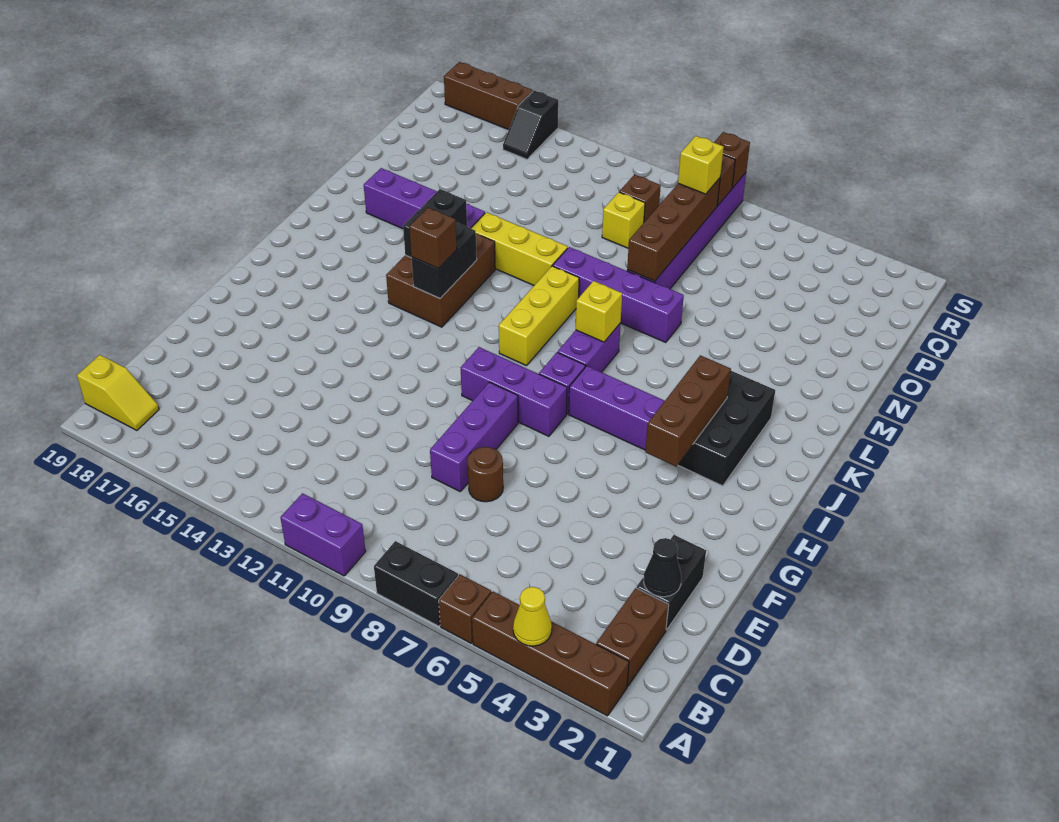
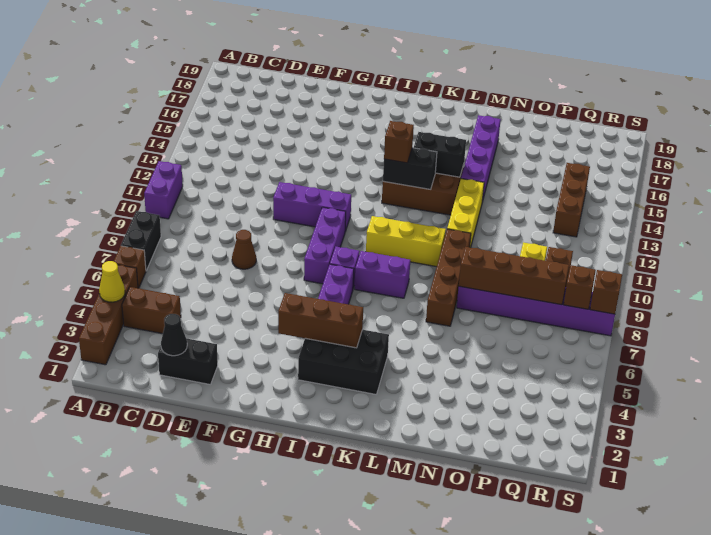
brown 1x2 brick [596,588,669,686] -> brown 1x2 brick moved to [122,287,181,334]
yellow 1x2 slope [77,355,159,430] -> none
brown 1x1 round brick [467,447,503,502] -> brown 1x1 cone [232,230,256,269]
purple 1x3 brick [430,382,518,491] -> purple 1x3 brick moved to [273,182,351,232]
yellow 1x1 brick [576,281,622,342] -> none
purple 1x4 brick [553,247,684,342] -> brown 1x4 brick [426,229,471,326]
yellow 1x1 brick [678,136,724,194] -> none
black 1x2 slope [503,91,558,159] -> none
brown 1x3 brick [444,62,533,130] -> brown 1x3 brick moved to [553,163,590,237]

